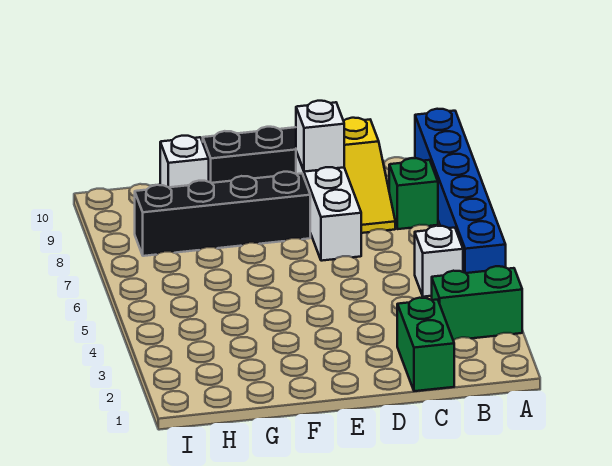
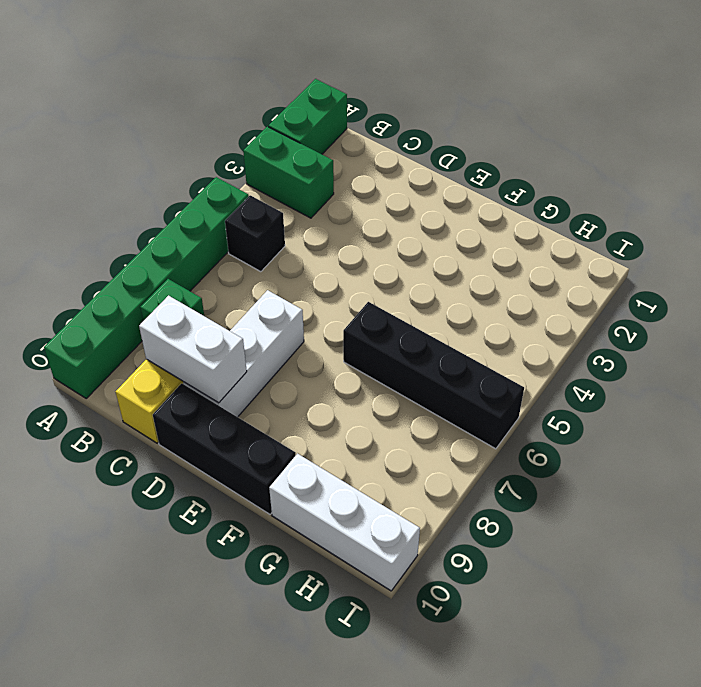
blue 1x6 brick [415,109,506,273] -> green 1x6 brick [44,177,249,398]
white 1x1 brick [415,226,463,297] -> black 1x1 brick [225,195,285,272]
green 1x2 brick [397,298,454,391] -> green 1x2 brick moved to [268,79,347,154]
white 1x1 brick [296,101,344,172] -> white 1x2 brick [139,296,247,403]
black 1x4 brick [135,172,310,256] -> black 1x4 brick moved to [343,302,524,449]
white 1x1 brick [160,136,209,187] -> white 1x3 brick [269,454,420,591]

